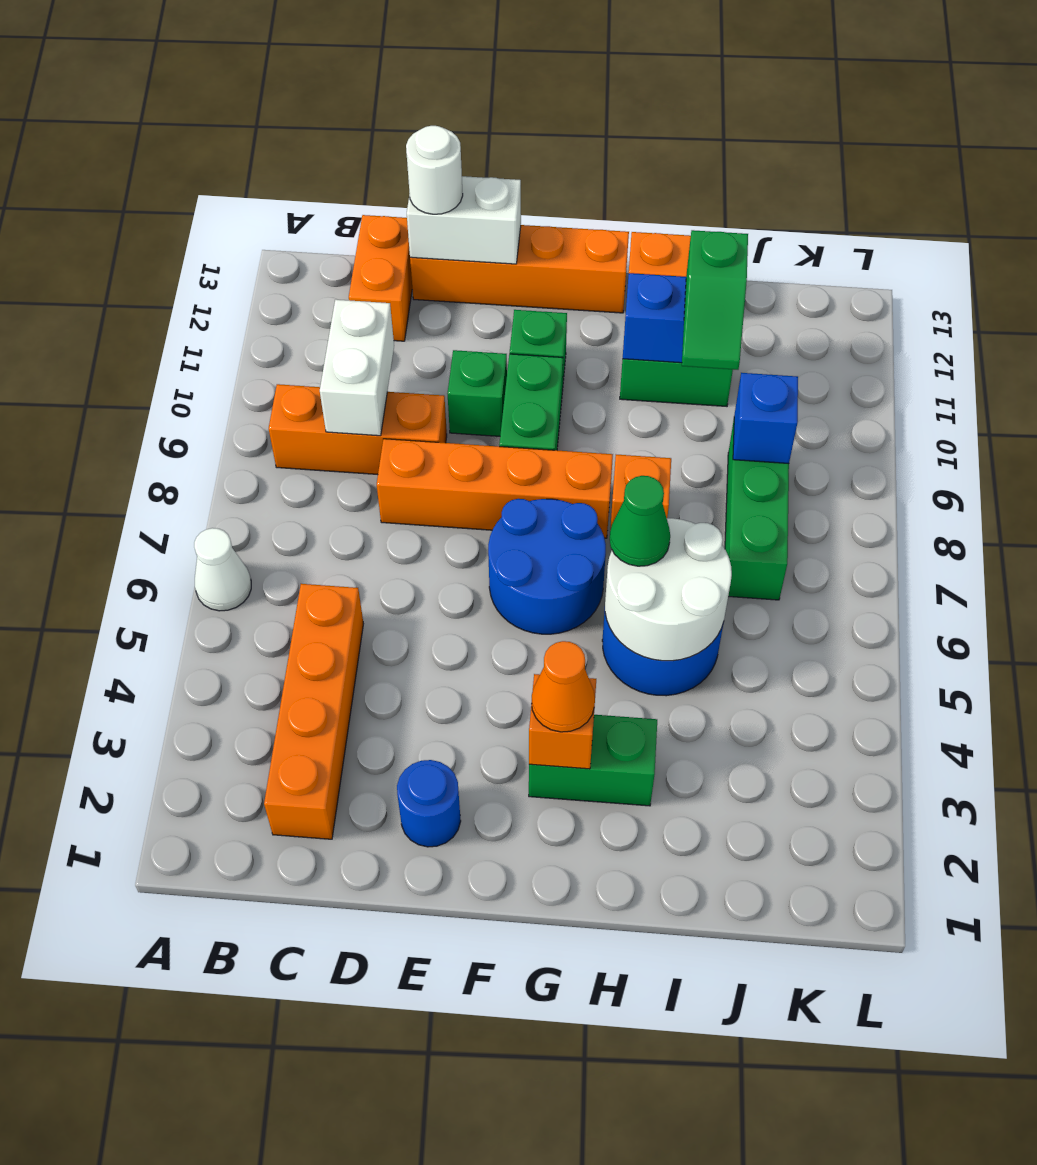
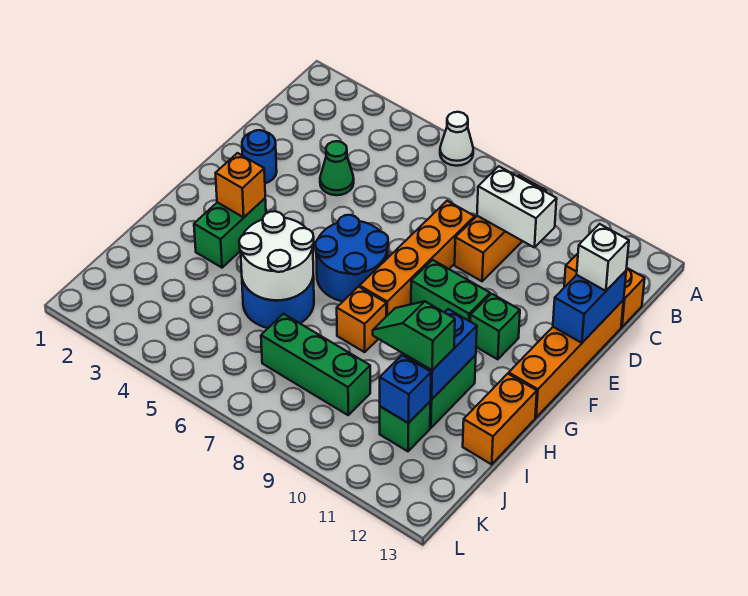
orange 1x4 brick [264,584,363,839] -> none
white 1x2 brick [407,176,521,264] -> blue 1x2 brick [553,271,626,343]
white 1x1 round brick [406,126,463,214] -> white 1x1 brick [577,224,629,291]
green 1x1 brick [448,350,507,436] -> green 1x1 brick moved to [380,402,430,451]
orange 1x1 cone [532,641,595,732] -> none
green 1x1 cone [610,476,670,566] -> green 1x1 cone moved to [320,141,354,195]
blue 1x1 brick [733,373,798,463] -> blue 1x1 brick moved to [380,355,431,423]

